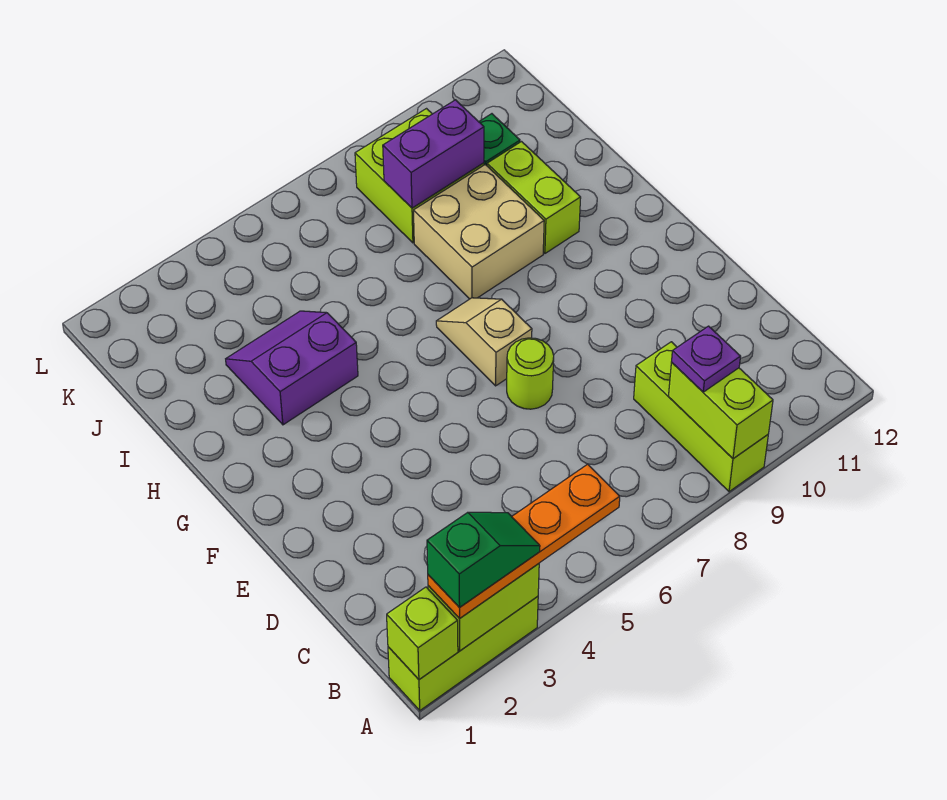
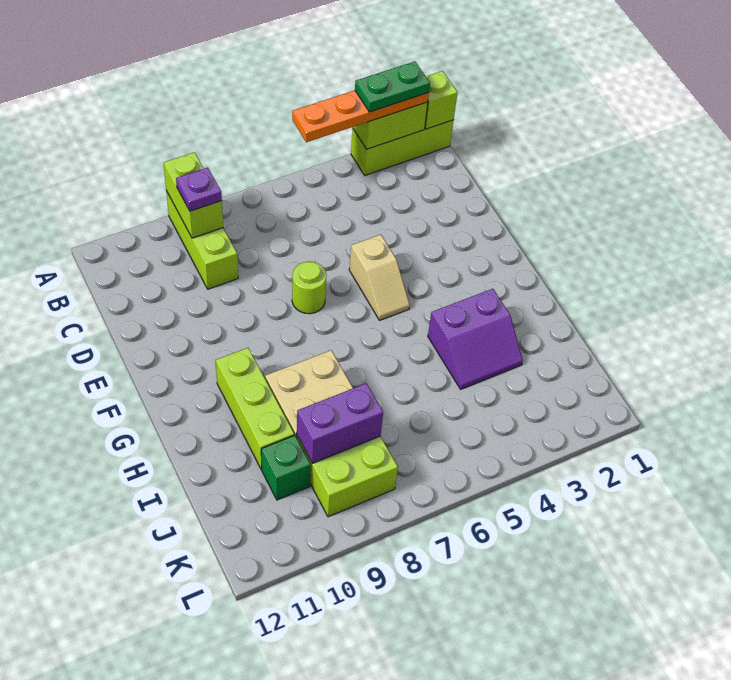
green 1x2 slope [427,512,540,608] -> green 1x2 plate [355,61,430,112]
tan 1x2 slope [436,298,532,386] -> tan 1x2 slope moved to [349,235,410,320]
lime 1x2 brick [487,142,581,253] -> lime 1x3 brick [216,348,294,469]

